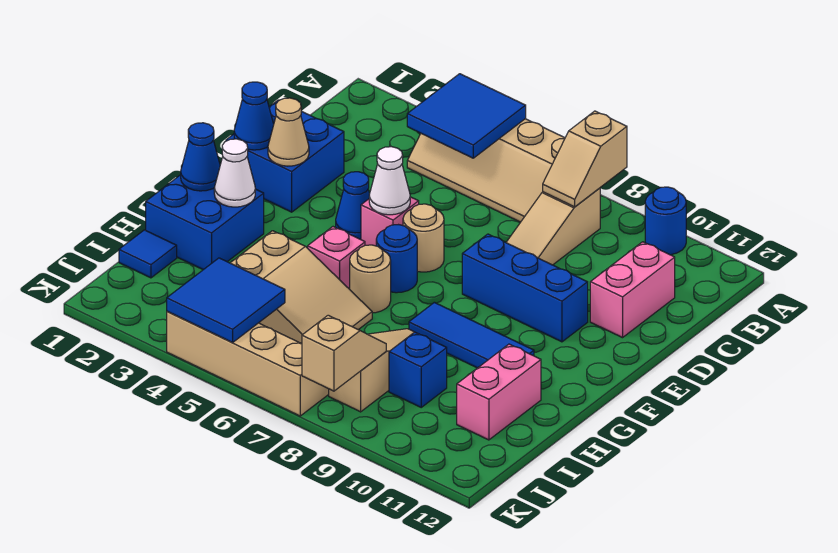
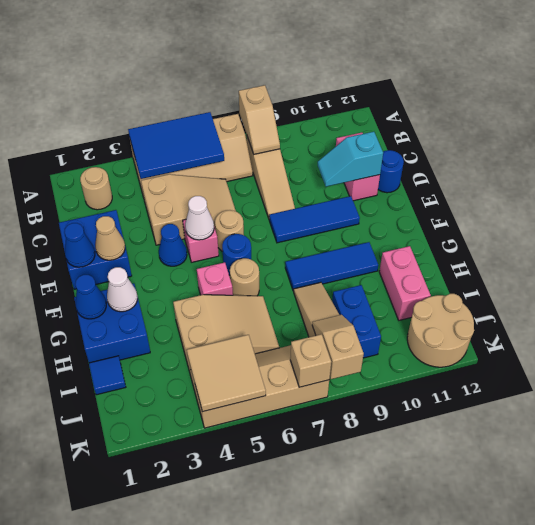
blue 2x2 tile [407,74,526,158] -> blue 2x3 tile [128,112,224,179]
blue 1x1 round brick [645,187,686,255] -> blue 1x1 round brick moved to [378,150,404,193]
none -> tan 1x1 round brick [80,167,112,210]
none -> tan 2x3 slope [141,174,236,245]
none -> cyan 1x2 slope [318,132,383,187]
blue 1x3 brick [462,234,588,342] -> blue 1x3 tile [269,196,360,243]
blue 1x1 brick [389,332,447,407] -> blue 1x2 brick [332,285,381,358]
blue 2x2 tile [167,258,285,342] -> tan 2x2 tile [187,335,266,412]
none -> tan 2x2 round brick [407,294,474,367]
none -> tan 1x1 brick [290,334,331,387]

